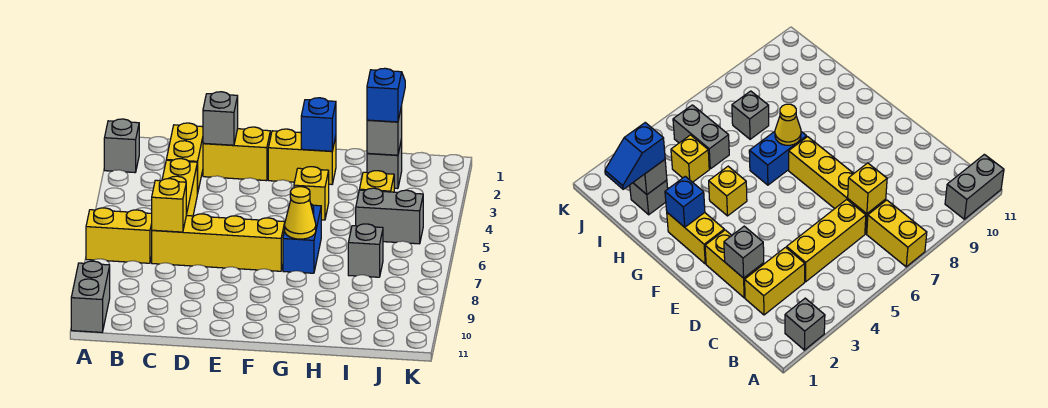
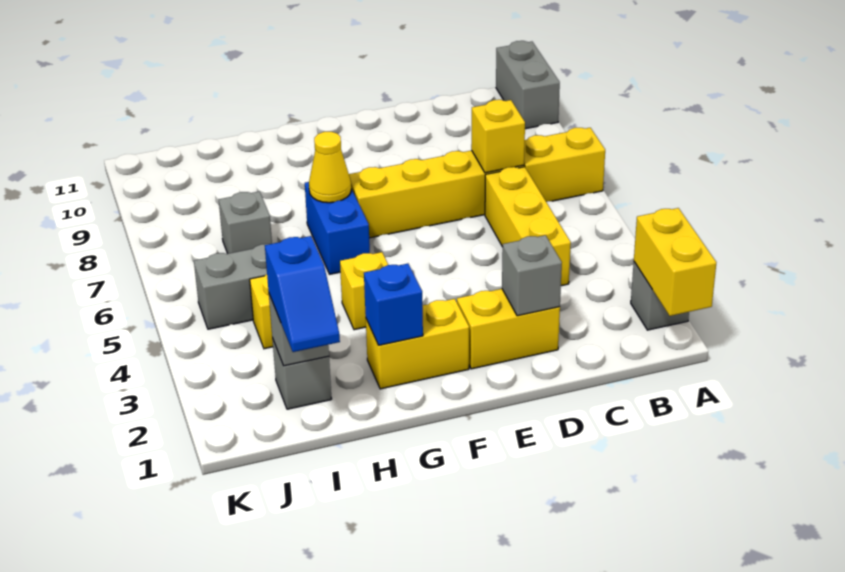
yellow 1x2 brick [166,123,203,194] -> yellow 1x2 brick moved to [634,208,716,316]

